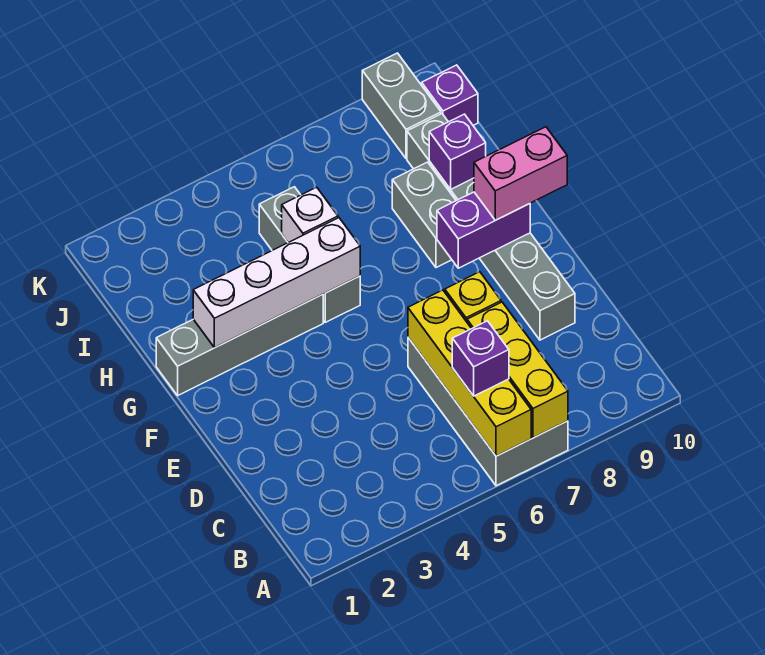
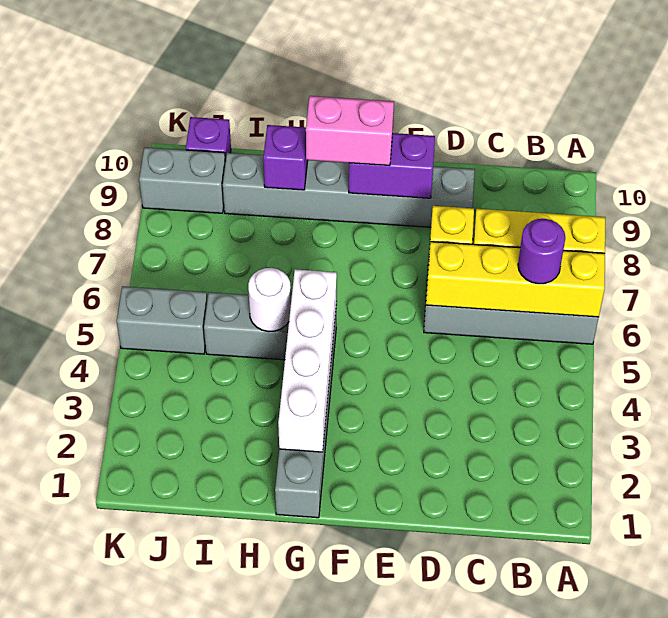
purple 1x1 brick [452,321,509,396] -> purple 1x1 round brick [518,219,565,284]
purple 1x2 brick [437,192,530,268] -> purple 1x2 brick turned to [349,133,435,198]
pink 1x2 brick [474,127,567,220] -> pink 1x2 brick turned to [306,96,394,166]
grey 1x2 brick [392,162,456,268] -> grey 1x2 brick moved to [117,286,207,354]
white 1x1 brick [282,187,338,243] -> white 1x1 round brick [248,268,291,332]

